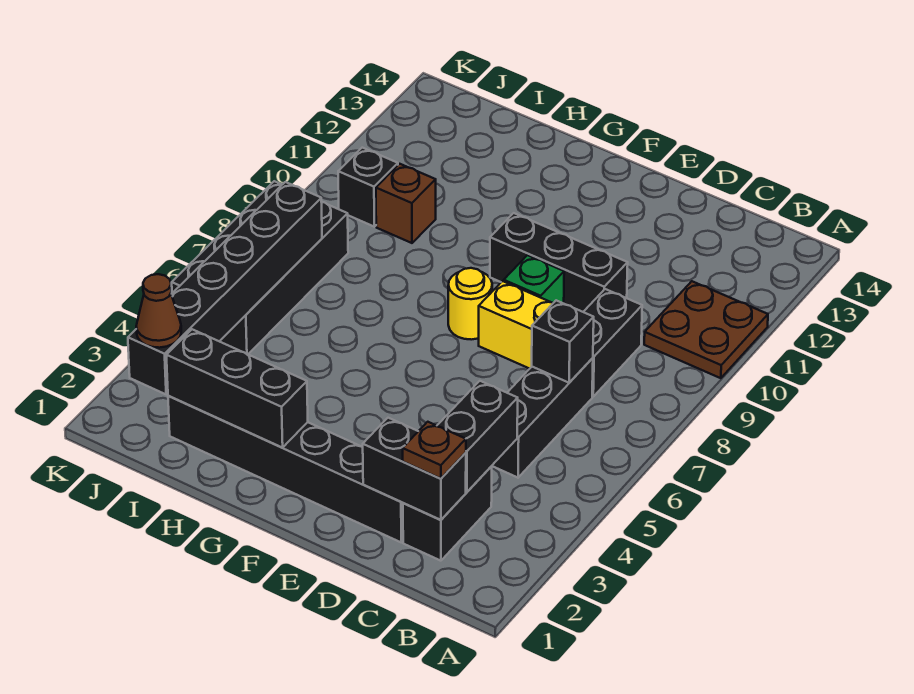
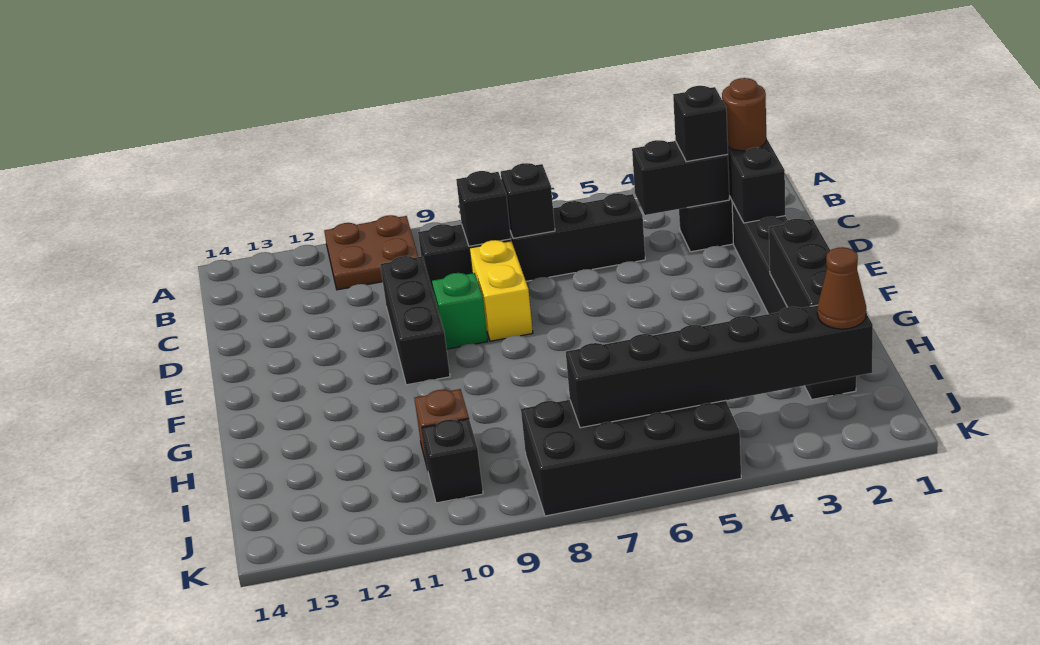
brown 1x1 plate [403,422,466,479] -> brown 1x1 round brick [722,78,766,151]
none -> black 1x1 brick [673,86,728,162]
none -> black 1x1 brick [456,171,511,246]
yellow 1x1 round brick [448,268,492,340] -> none

